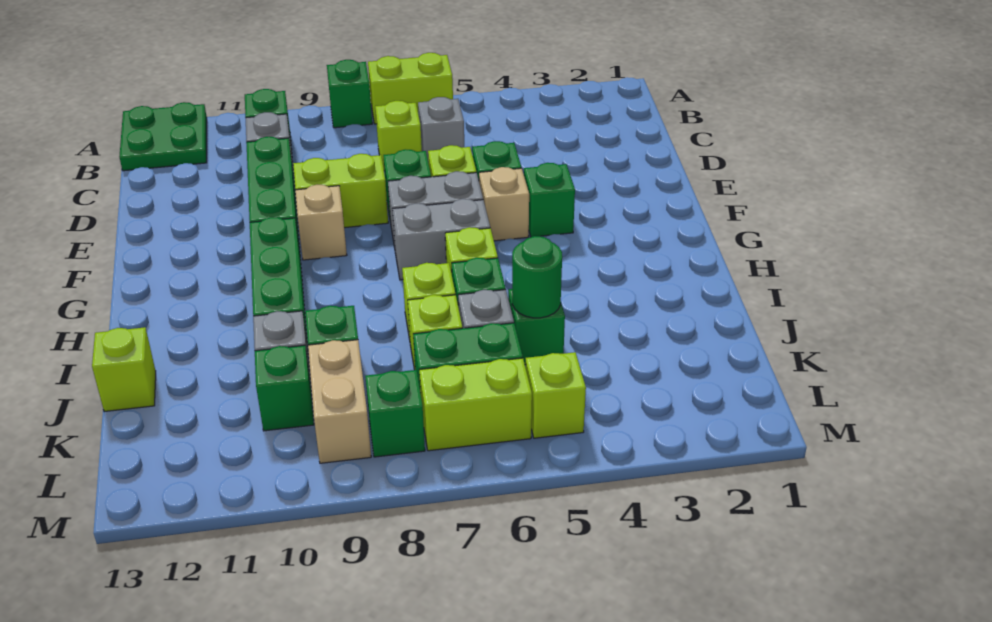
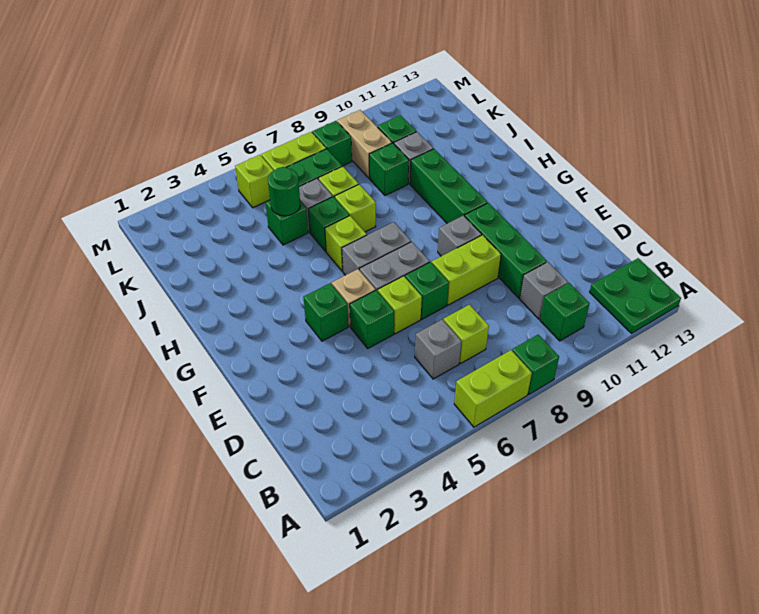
tan 1x1 brick [295,185,347,260] -> grey 1x1 brick [438,215,482,256]
lime 1x1 brick [92,327,156,412] -> none

